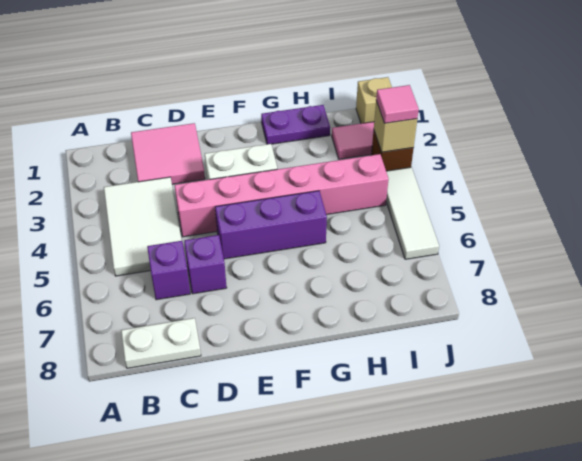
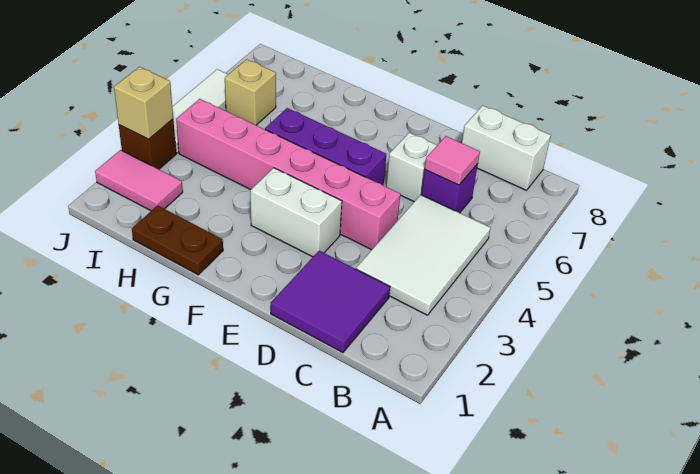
white 1x2 plate [121,318,201,368] -> white 1x2 brick [462,106,551,190]
pink 2x2 tile [131,123,205,184] -> purple 2x2 tile [271,251,390,353]
purple 1x1 brick [184,235,227,294] -> white 1x1 brick [386,133,437,202]
purple 1x2 plate [261,105,330,144] -> brown 1x2 plate [132,205,223,275]
tan 1x1 brick [356,77,392,124] -> tan 1x1 brick moved to [225,59,276,125]
pink 1x1 tile [376,85,419,123] -> pink 1x1 tile moved to [425,136,480,185]

